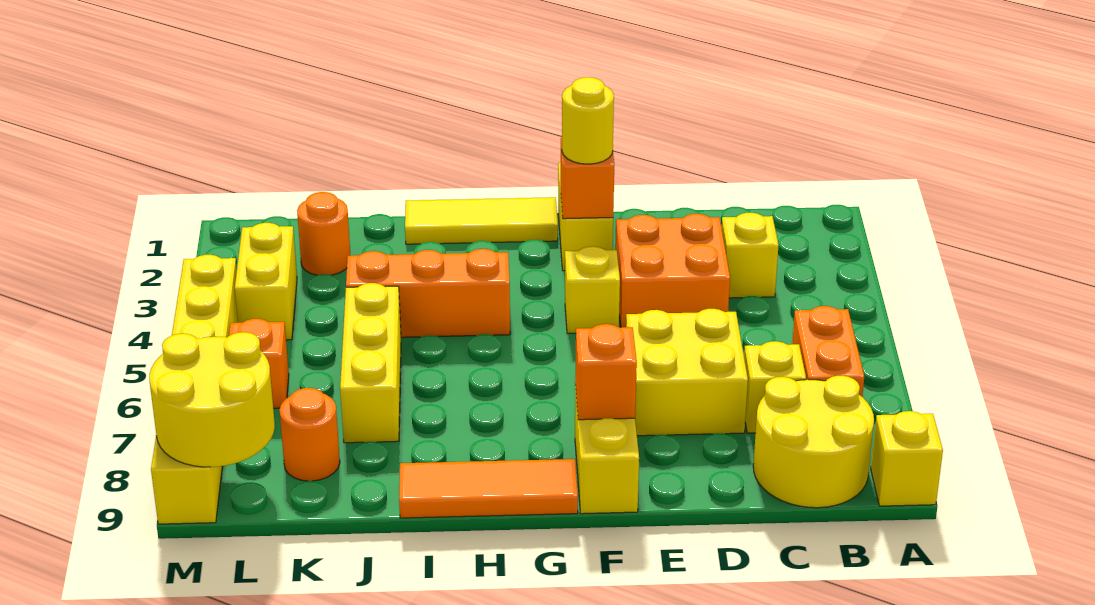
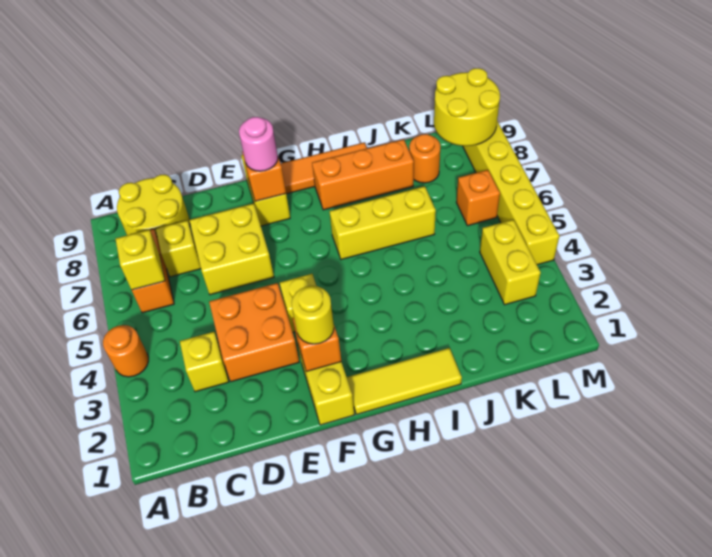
yellow 1x1 brick [871,411,943,506] -> yellow 1x1 brick moved to [116,230,165,290]
none -> pink 1x1 round brick [239,117,278,171]
orange 1x3 brick [346,249,510,337] -> orange 1x3 brick moved to [312,139,414,210]
yellow 1x3 brick [340,283,401,443] -> yellow 1x3 brick turned to [329,186,436,260]
orange 1x1 round brick [297,192,350,275] -> orange 1x1 round brick moved to [103,325,149,377]

